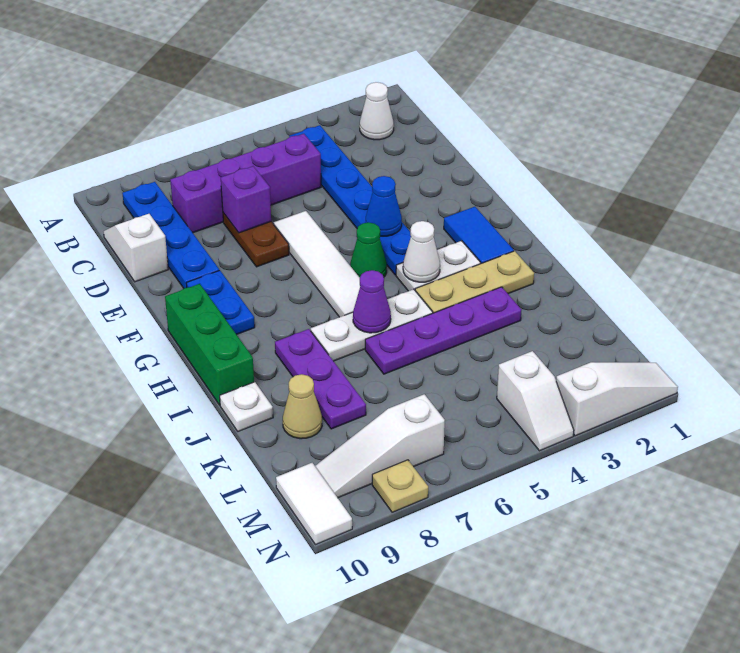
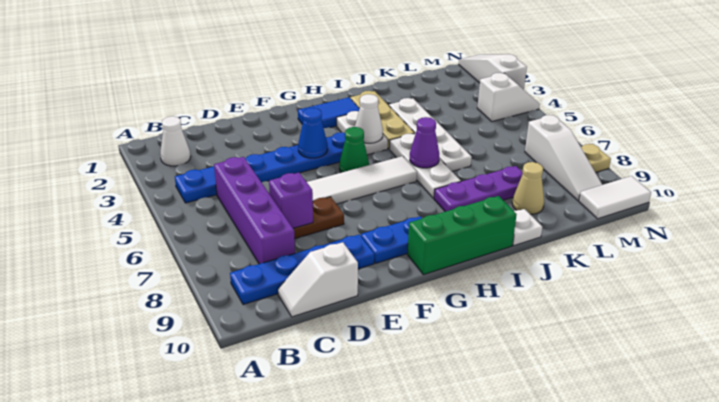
purple 1x4 plate [365,287,521,374] -> white 1x4 plate [389,98,472,171]

